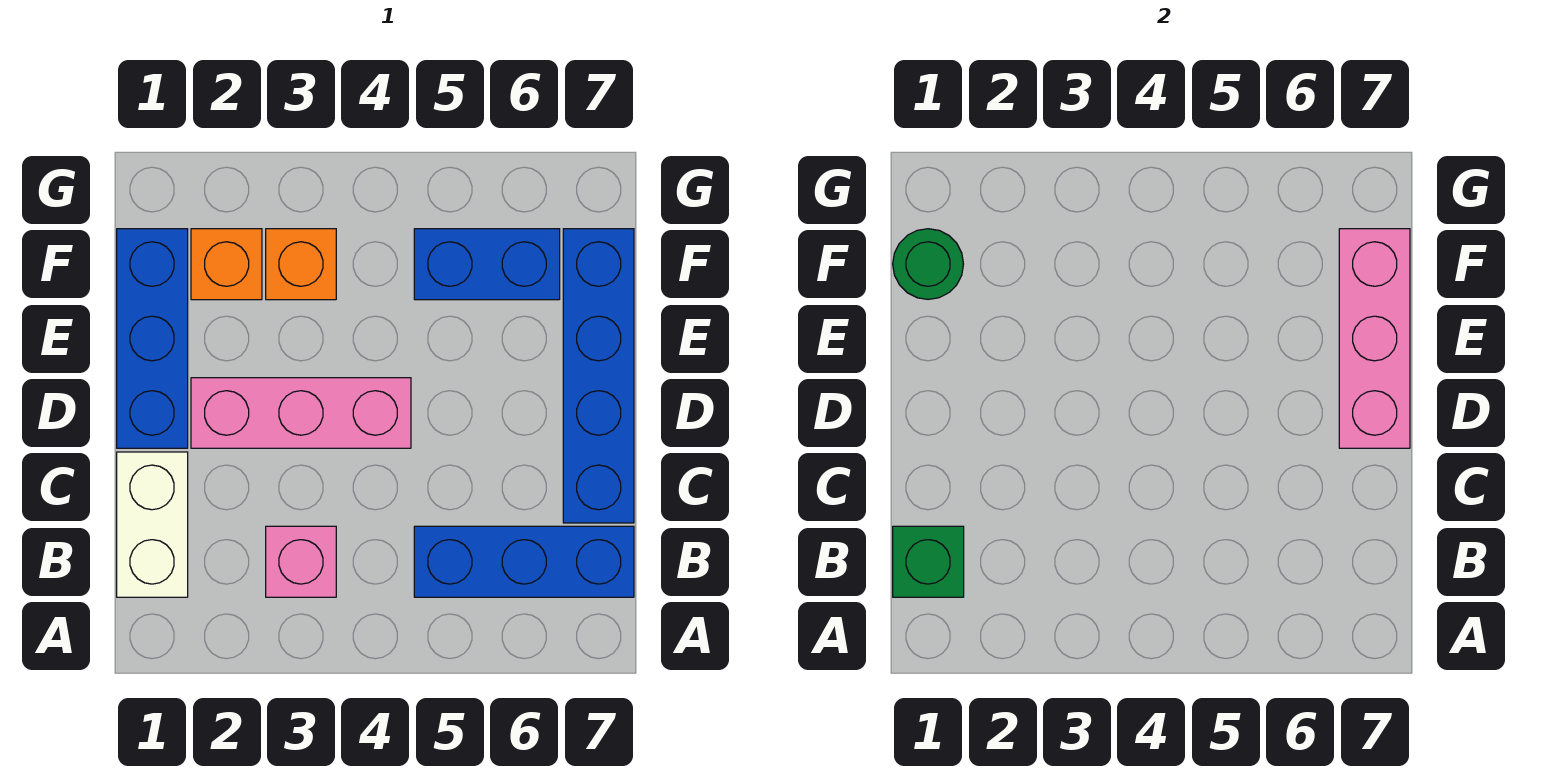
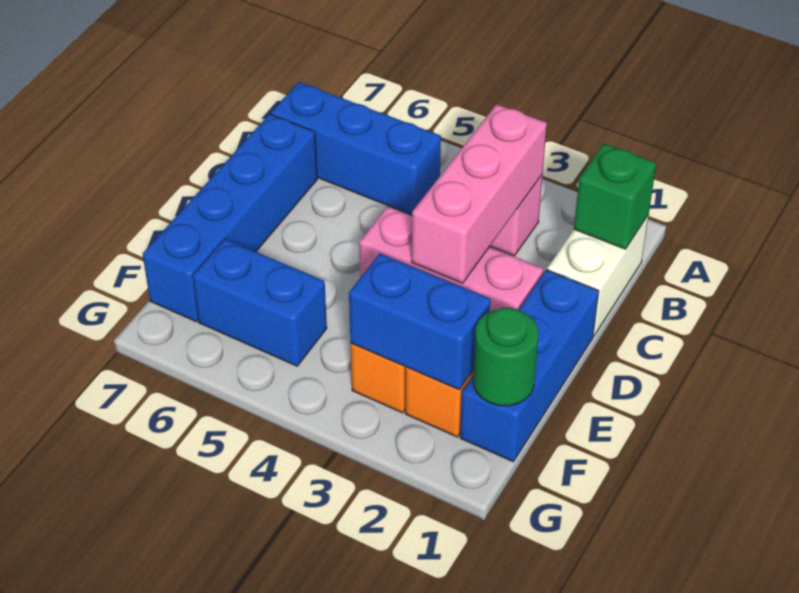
pink 1x3 brick [1339,229,1410,448] -> pink 1x3 brick moved to [412,104,547,283]
none -> blue 1x2 brick [349,253,491,390]

